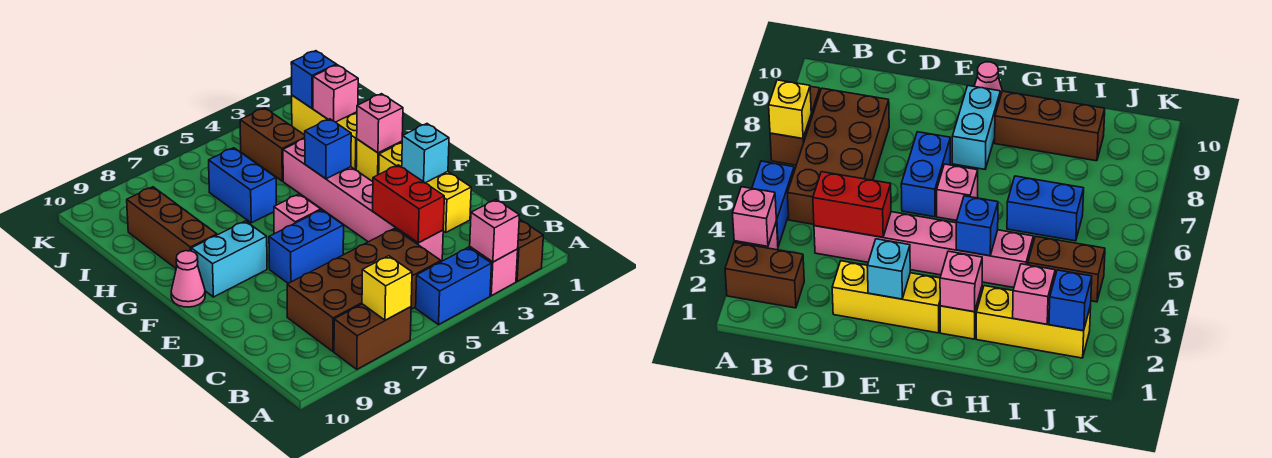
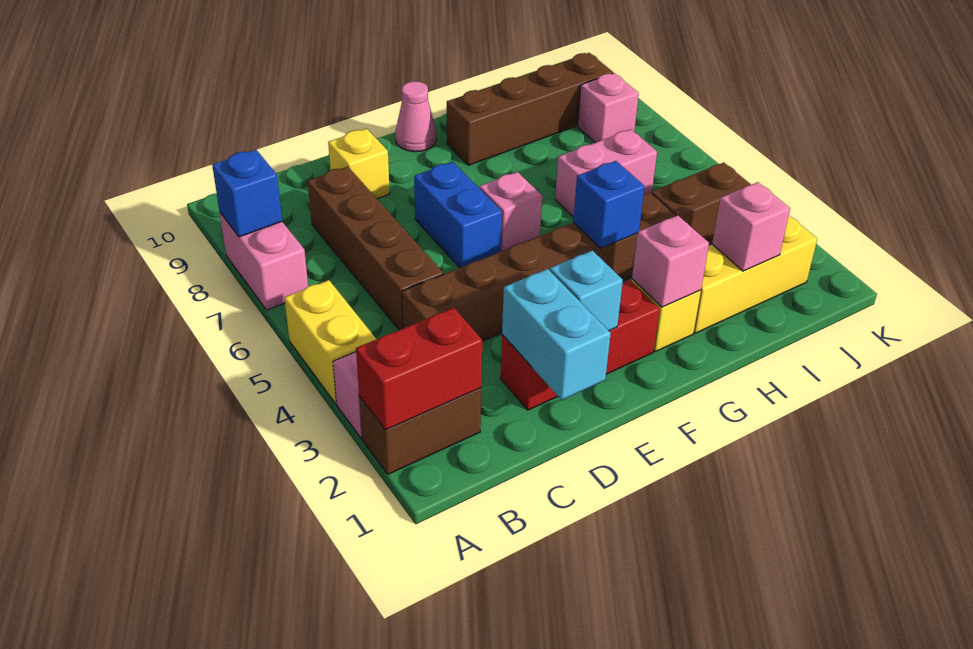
pink 1x1 brick [470,199,519,262] -> pink 1x1 brick moved to [578,73,639,143]
blue 1x2 brick [416,247,492,325] -> yellow 1x2 brick [285,280,376,404]
brown 1x2 brick [334,304,411,369] -> pink 1x2 brick [220,213,308,310]
yellow 1x1 brick [362,256,412,320] -> yellow 1x1 brick moved to [328,129,390,199]
brown 2x4 brick [287,229,441,351] -> brown 1x4 brick [308,167,443,330]
pink 1x6 brick [283,139,443,262] -> brown 1x6 brick [402,192,676,341]
red 1x2 brick [373,165,444,243] -> red 1x2 brick moved to [356,308,482,430]
yellow 1x3 brick [379,143,471,232] -> red 1x3 brick [500,280,660,410]
cyan 1x2 brick [191,221,267,297] -> cyan 1x2 brick moved to [502,269,611,400]
brown 1x3 brick [127,187,217,268] -> brown 1x4 brick [447,53,613,165]
blue 1x2 brick [209,148,276,223] -> pink 1x2 brick [555,129,657,217]
blue 1x1 brick [291,51,336,108] -> blue 1x1 brick moved to [212,150,282,237]

